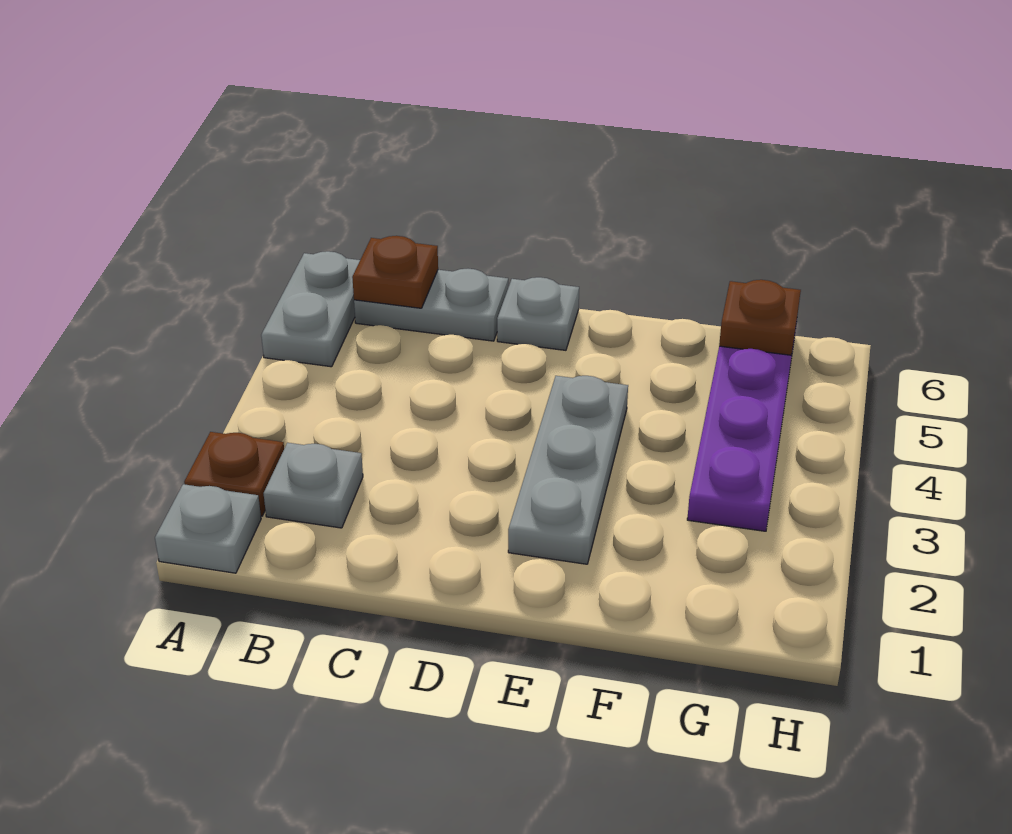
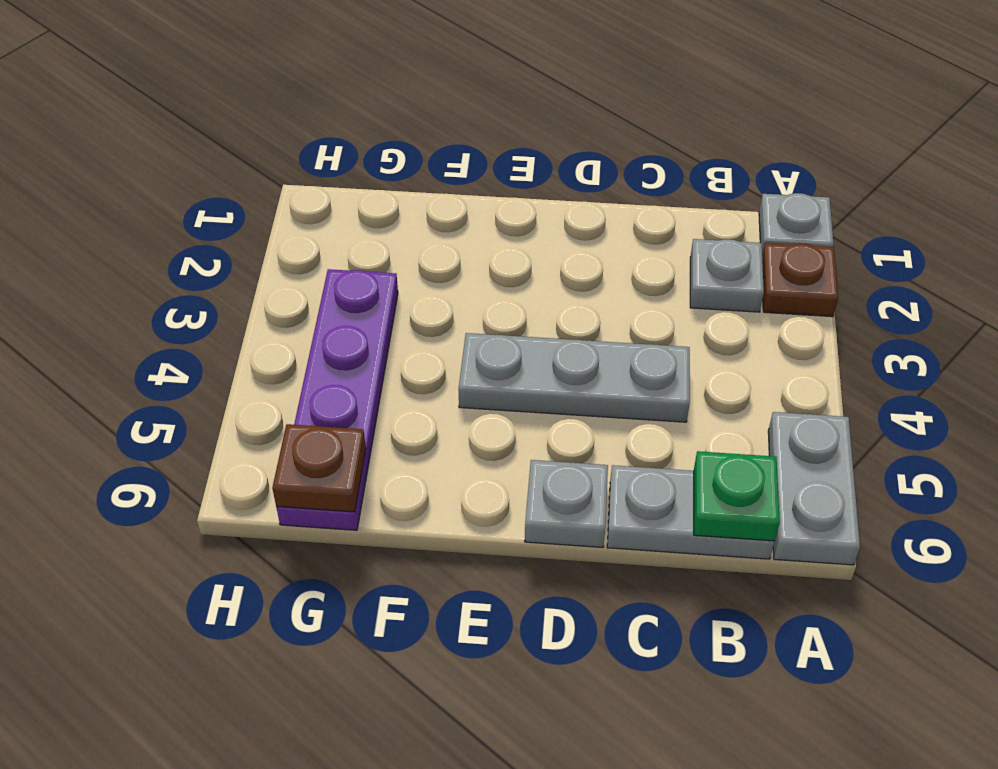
brown 1x1 plate [352,236,438,308] -> green 1x1 plate [694,451,780,541]
grey 1x3 plate [508,376,628,564] -> grey 1x3 plate turned to [459,333,690,422]

